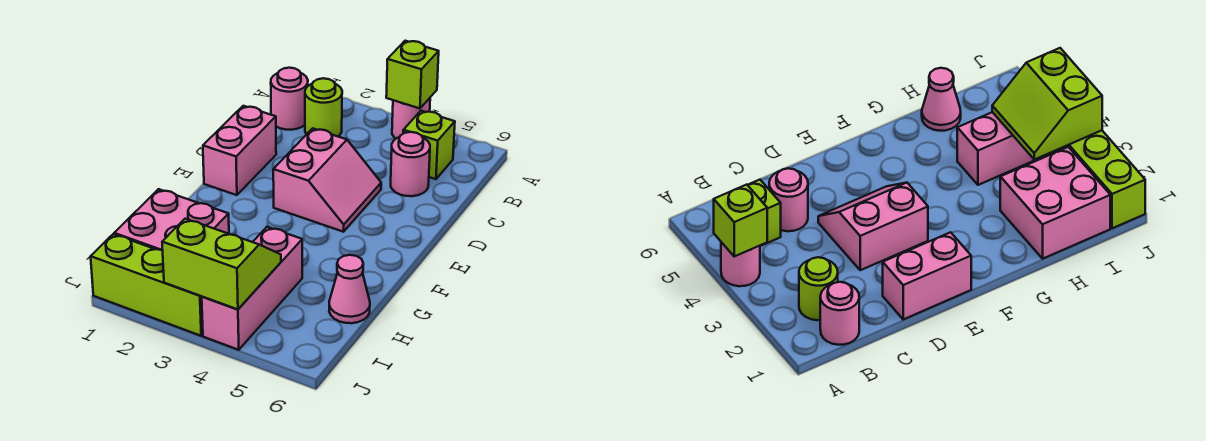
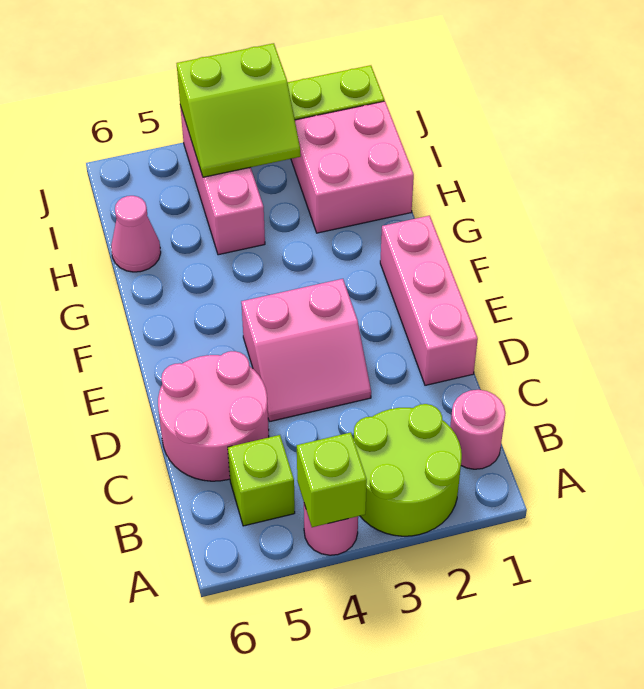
lime 1x1 round brick [305,78,342,136] -> lime 2x2 round brick [353,404,462,536]
pink 1x1 round brick [391,132,430,196] -> pink 2x2 round brick [158,351,269,481]
pink 1x2 brick [203,106,276,195] -> pink 1x3 brick [380,216,478,385]
pink 2x2 slope [273,128,381,232] -> pink 2x2 slope turned to [241,279,371,422]

